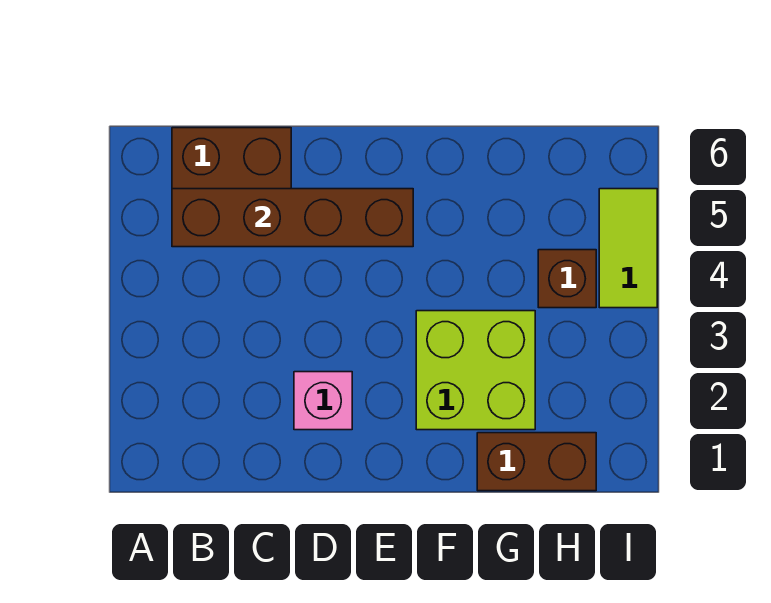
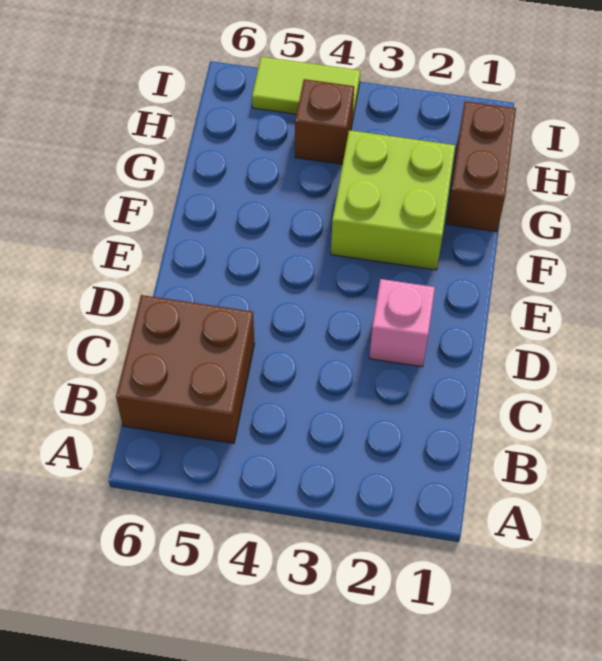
brown 1x4 brick [172,189,413,247] -> none

